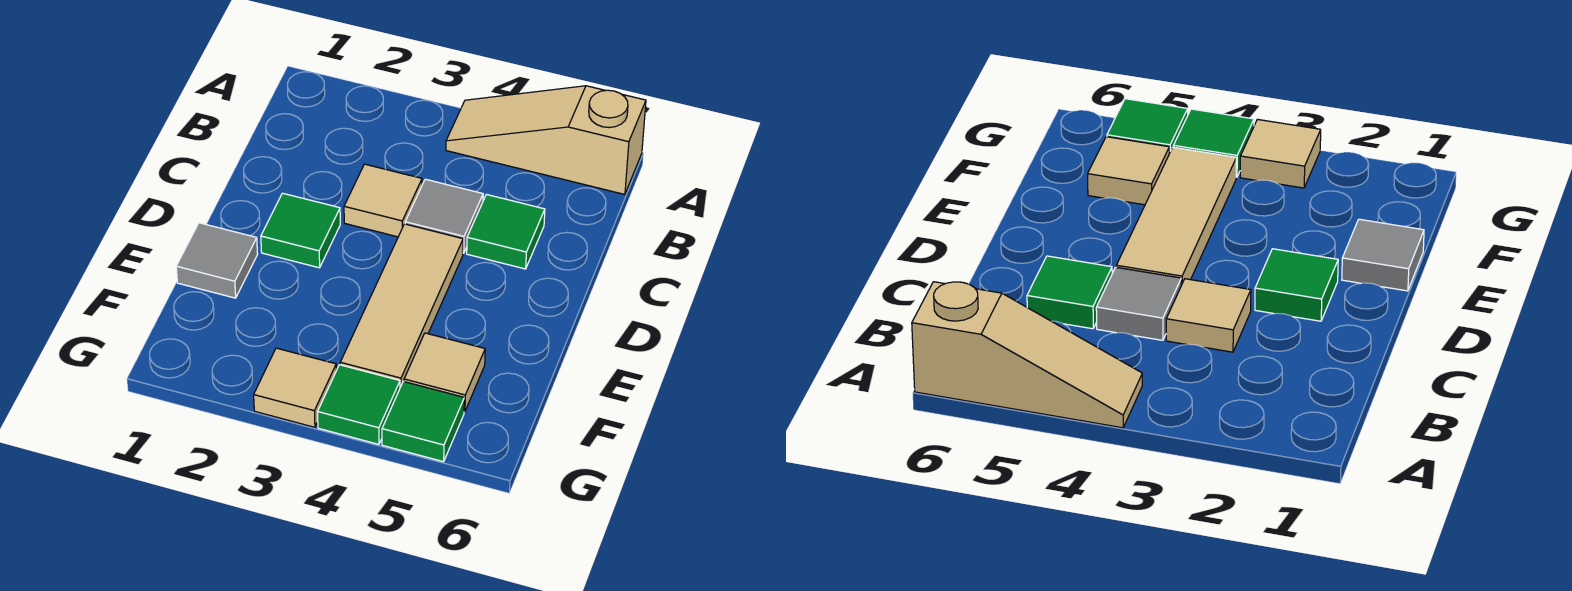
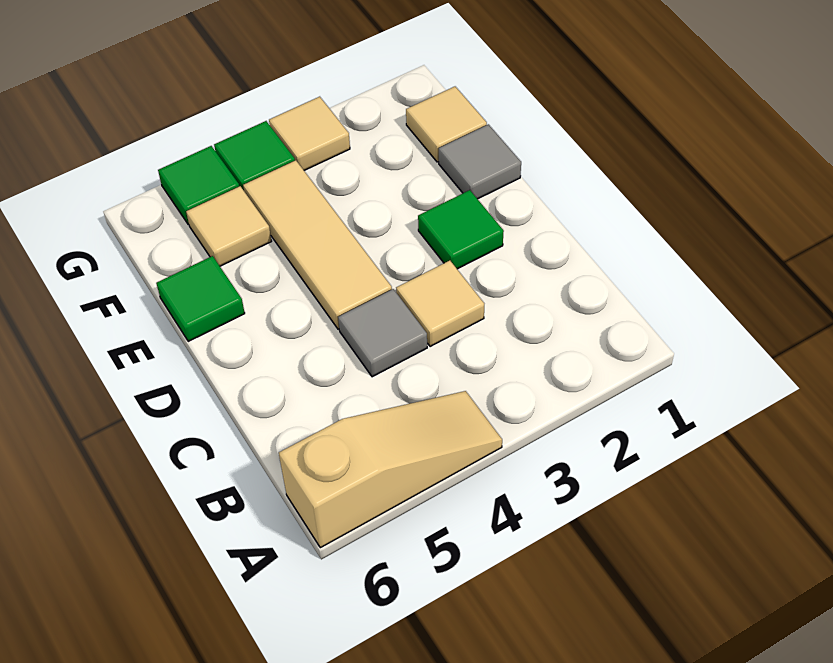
green 1x1 tile [467,194,545,269] -> green 1x1 tile moved to [156,256,245,341]
none -> tan 1x1 tile [406,87,487,162]

